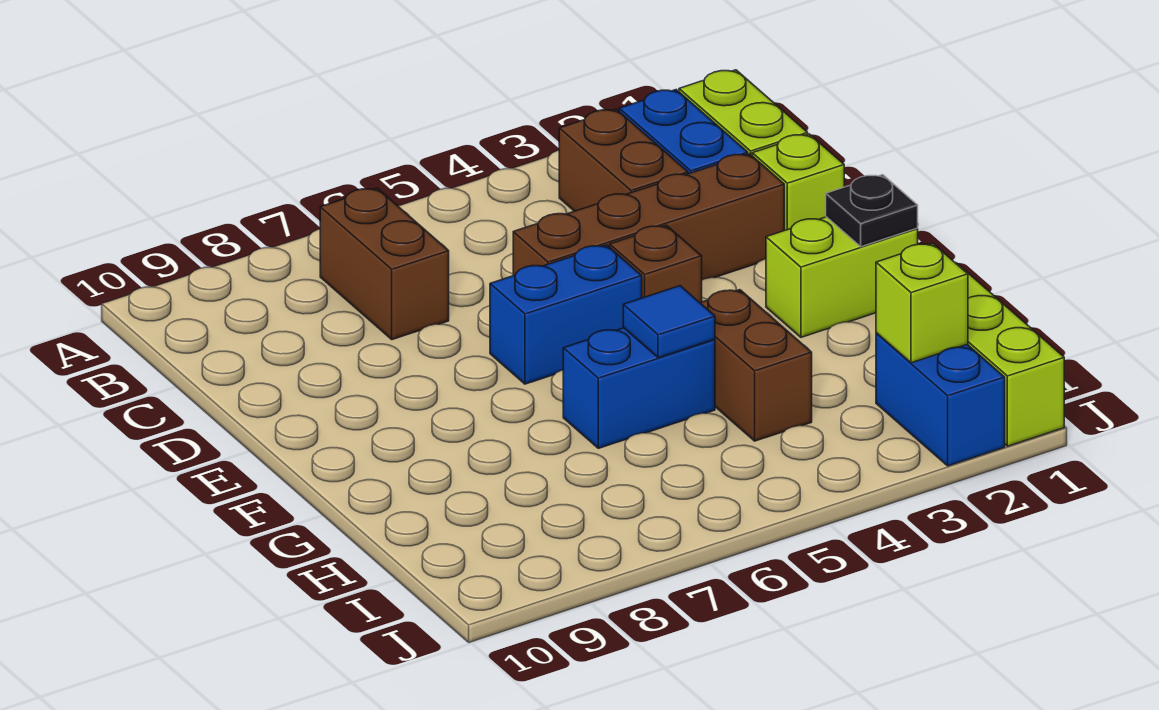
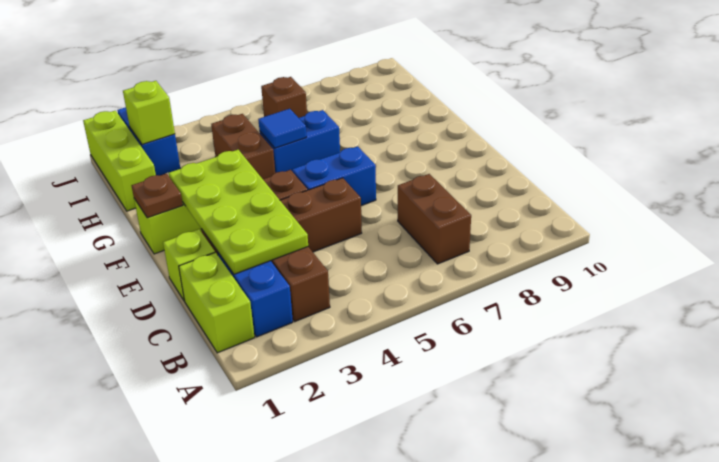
none -> lime 2x4 plate [169,150,308,274]
black 1x1 plate [826,175,918,247] -> brown 1x1 plate [132,174,183,218]
none -> brown 1x1 brick [261,77,307,118]

